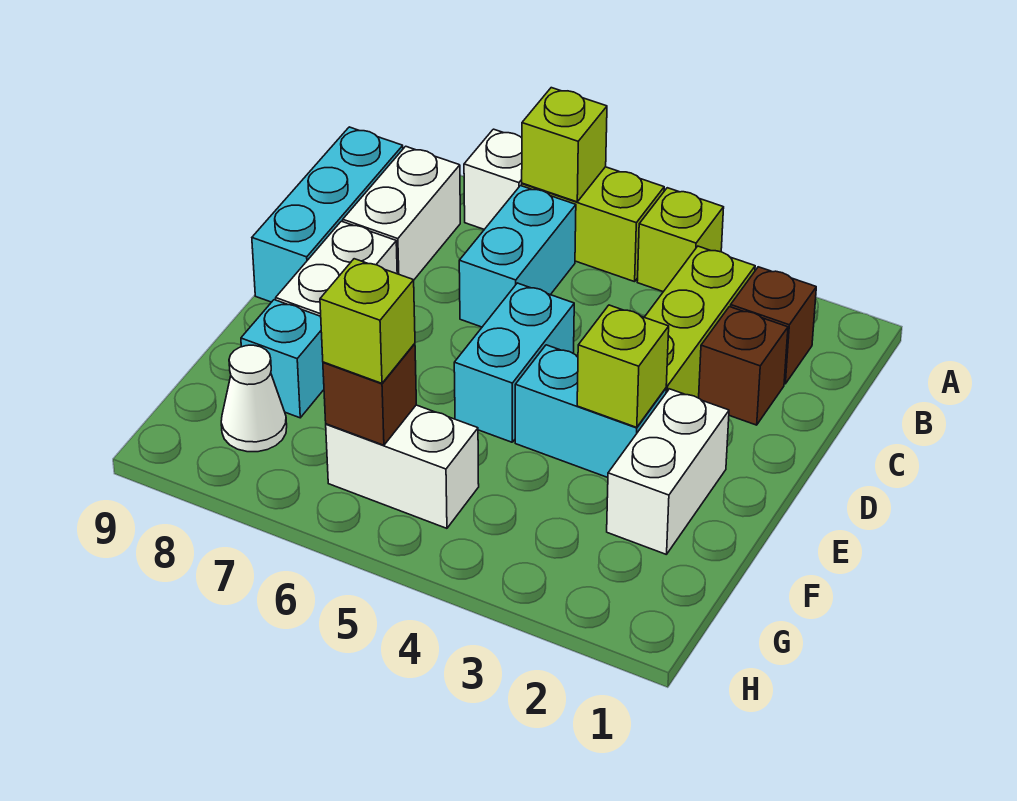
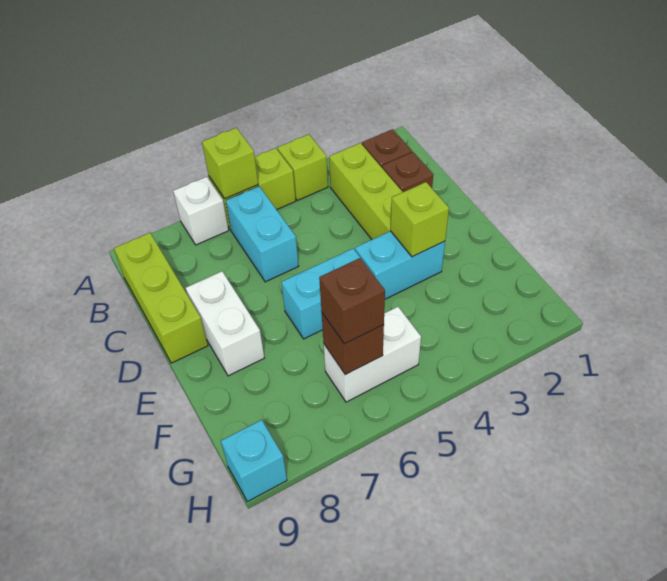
white 1x2 brick [343,146,460,280] -> none
cyan 1x3 brick [252,127,403,302] -> lime 1x3 brick [114,233,208,363]
cyan 1x2 brick [454,283,574,442] -> cyan 1x2 brick turned to [281,249,373,339]
white 1x2 brick [607,389,729,555] -> none
cyan 1x1 brick [241,300,324,418] -> cyan 1x1 brick moved to [221,420,287,502]
lime 1x1 brick [320,259,415,383] -> brown 1x1 brick [319,258,385,344]
white 1x1 cone [221,345,287,452] -> none

